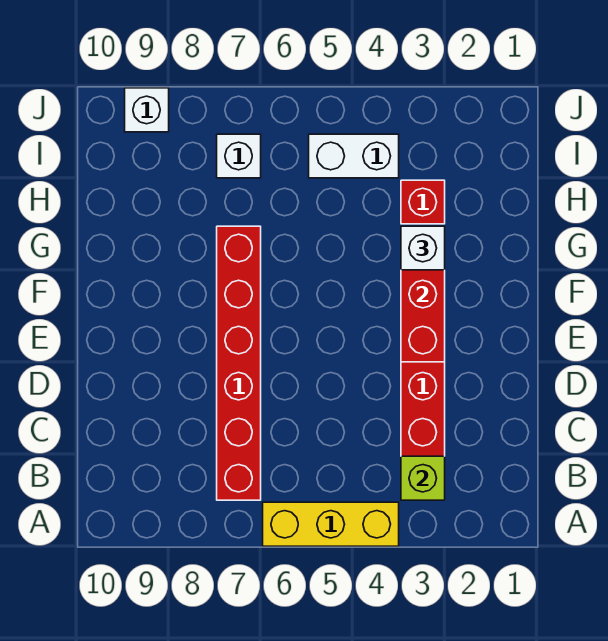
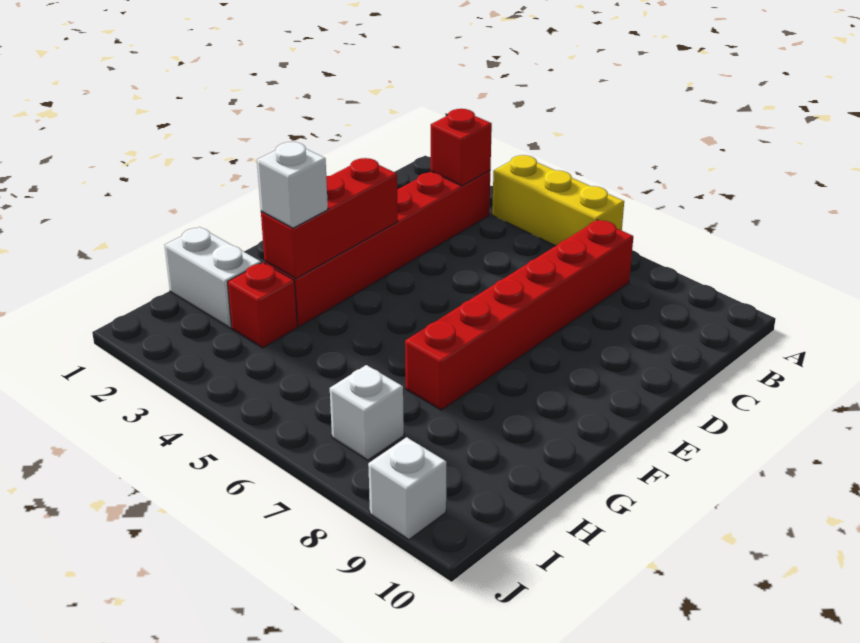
lime 1x1 brick [401,456,445,500] -> red 1x1 brick [431,109,492,186]
white 1x2 brick [309,134,399,178] -> white 1x2 brick moved to [165,227,261,328]

